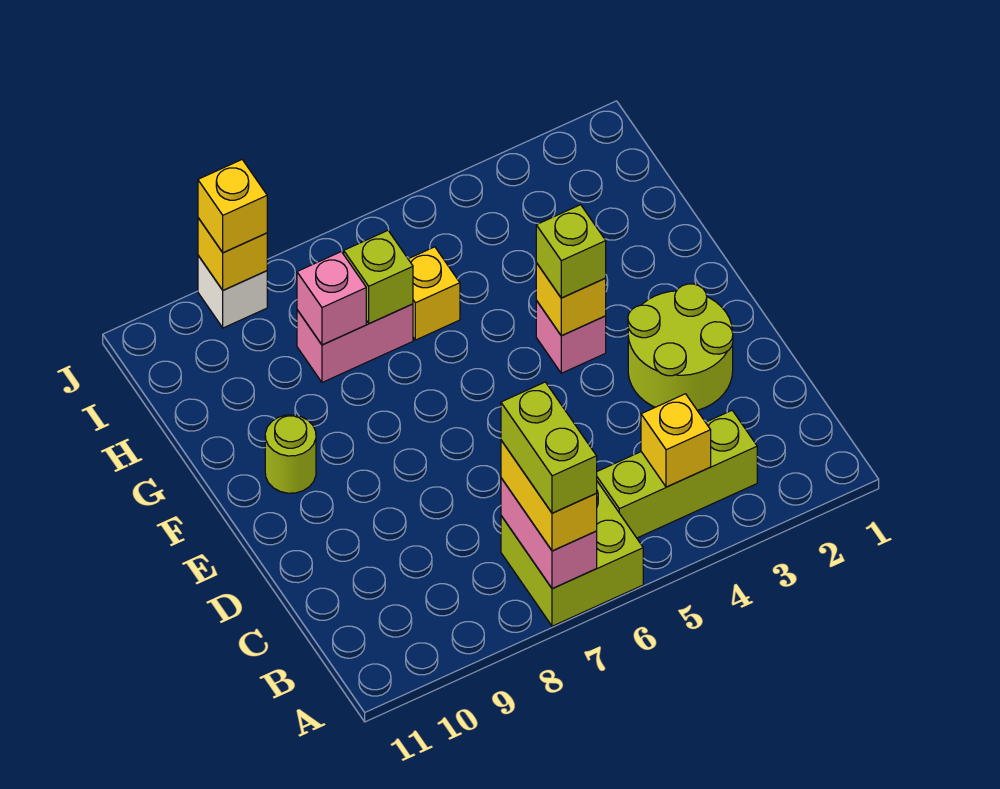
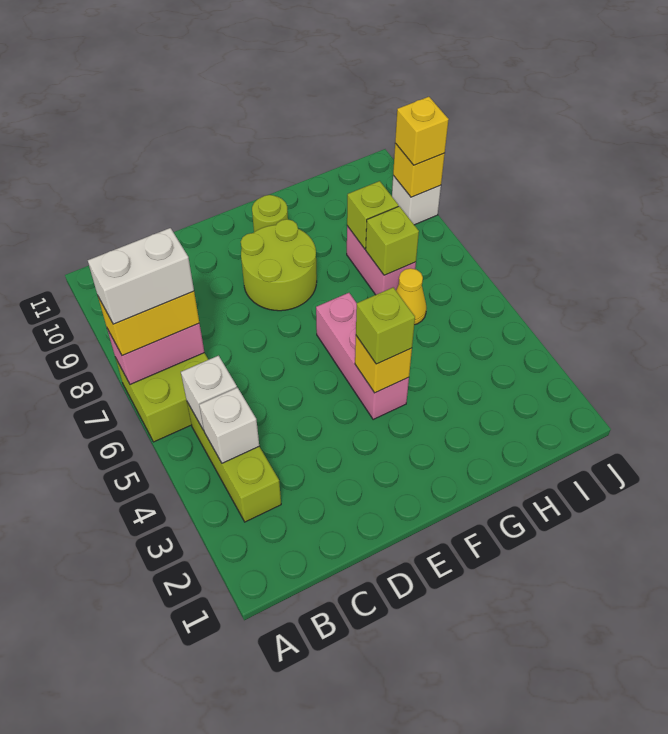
lime 1x2 brick [501,382,597,513] -> white 1x2 brick [88,228,194,324]
yellow 1x1 brick [641,394,711,487] -> white 1x1 brick [199,388,259,463]
none -> white 1x1 brick [181,356,237,430]
lime 2x2 round brick [628,284,733,410] -> lime 2x2 round brick moved to [241,219,317,311]
pink 1x1 brick [536,301,606,373] -> pink 1x3 brick [316,293,409,420]
yellow 1x1 brick [408,247,460,340] -> yellow 1x1 cone [396,268,427,325]
pink 1x1 brick [297,252,366,345] -> lime 1x1 brick [347,181,398,249]

